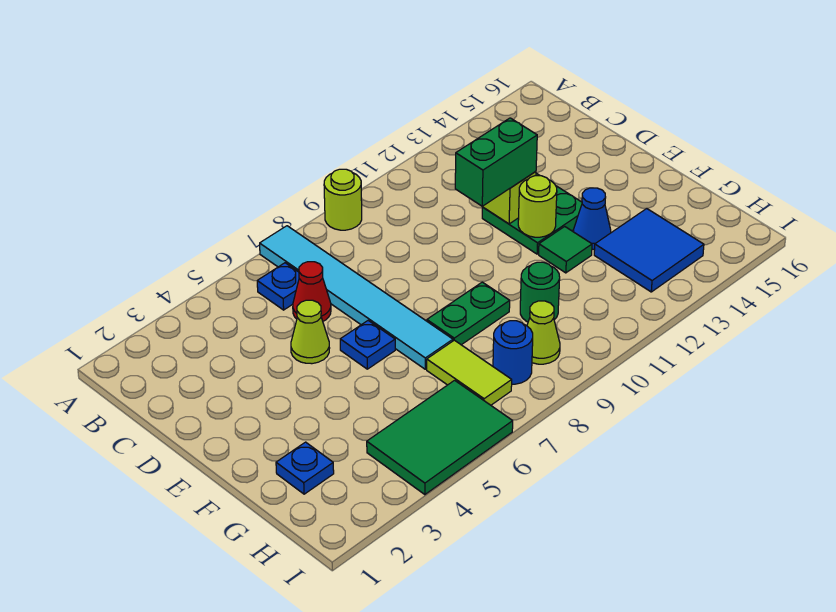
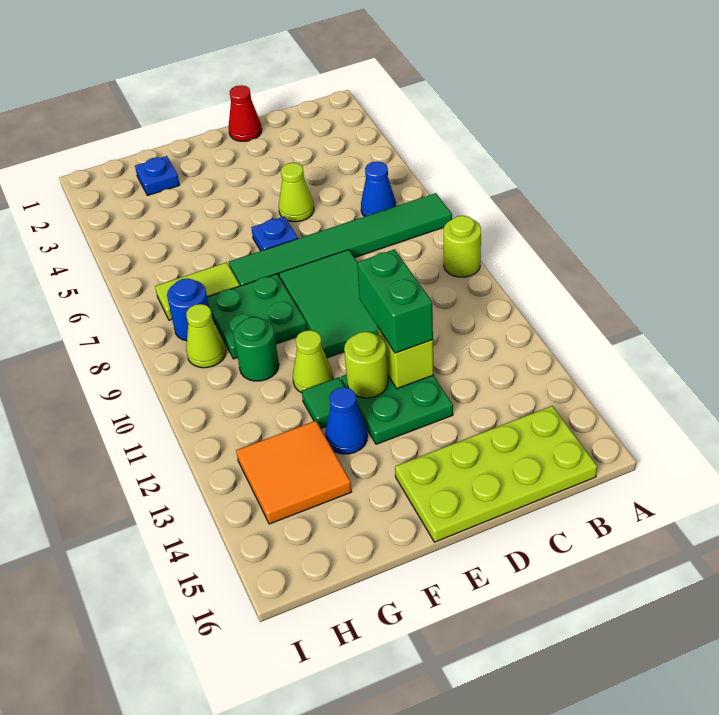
cyan 1x6 tile [260,226,453,369] -> green 1x6 tile [229,193,452,286]
blue 1x1 plate [257,263,299,310] -> blue 1x1 cone [361,161,396,217]
none -> lime 2x4 plate [395,406,597,542]
red 1x1 cone [293,262,331,321] -> red 1x1 cone moved to [228,85,262,141]
green 1x2 plate [427,282,510,345] -> green 2x2 plate [207,274,307,359]
none -> lime 1x1 cone [293,330,333,393]
blue 2x2 tile [594,208,704,292] -> orange 2x2 tile [236,421,351,524]
green 2x3 tile [367,380,513,495] -> green 2x3 tile moved to [279,250,378,358]

